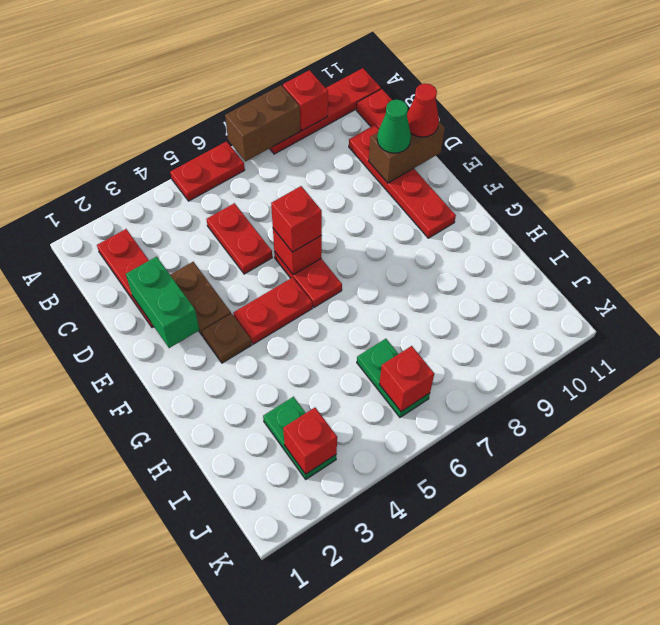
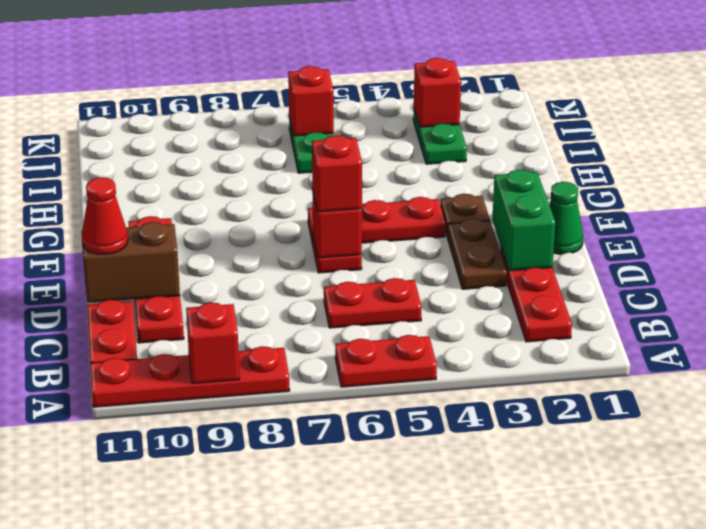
brown 1x2 brick [225,85,300,161] -> none
red 1x2 plate [206,203,272,274] -> red 1x2 plate turned to [324,278,422,328]
green 1x1 cone [377,100,411,153] -> green 1x1 cone moved to [549,182,583,254]

